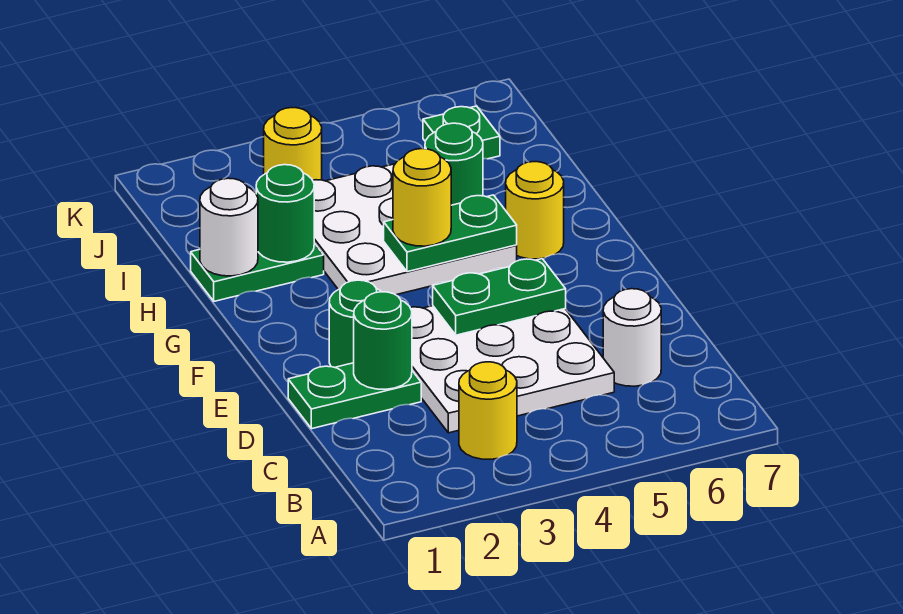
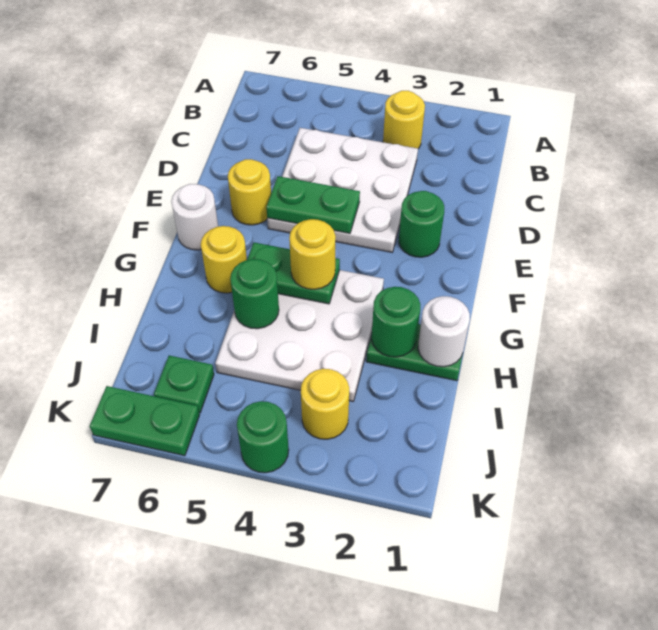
white 1x1 round brick [603,289,661,386] -> white 1x1 round brick moved to [171,184,218,250]
green 1x2 plate [288,363,421,429] -> green 1x2 plate moved to [90,386,200,456]
green 1x1 round brick [354,292,412,389] -> green 1x1 round brick moved to [237,401,289,473]
none -> yellow 1x1 round brick [228,159,271,225]

